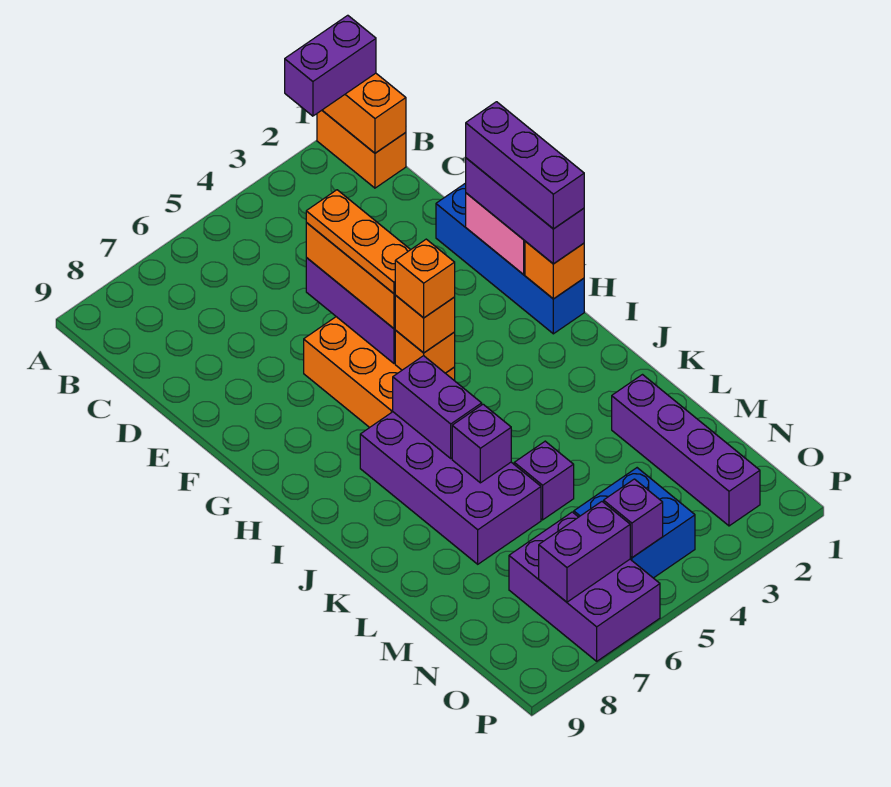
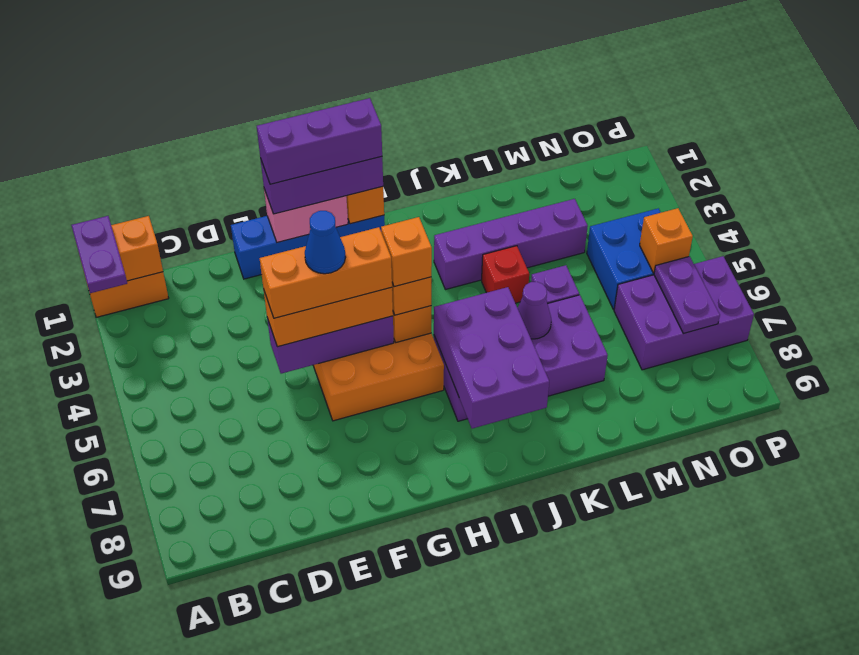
purple 1x2 brick [285,15,376,116] -> purple 1x2 plate [72,216,127,293]
orange 1x3 plate [306,190,410,293] -> orange 1x3 brick [260,227,392,318]
none -> blue 1x1 cone [305,211,346,274]
purple 1x2 brick [393,356,482,458] -> purple 2x3 brick [434,287,549,429]
none -> red 1x1 brick [482,246,529,303]
purple 1x1 brick [452,404,511,483] -> purple 1x1 cone [518,282,551,339]
purple 1x4 brick [612,375,760,526] -> purple 1x4 brick moved to [434,199,588,290]
purple 1x1 brick [604,479,663,558] -> orange 1x1 brick [640,208,693,273]
purple 1x2 brick [539,502,630,602] -> purple 1x2 plate [654,256,720,334]

